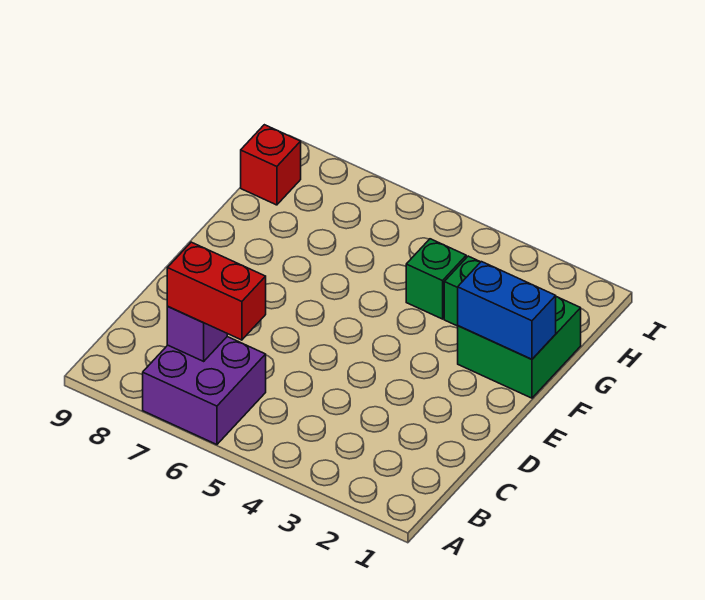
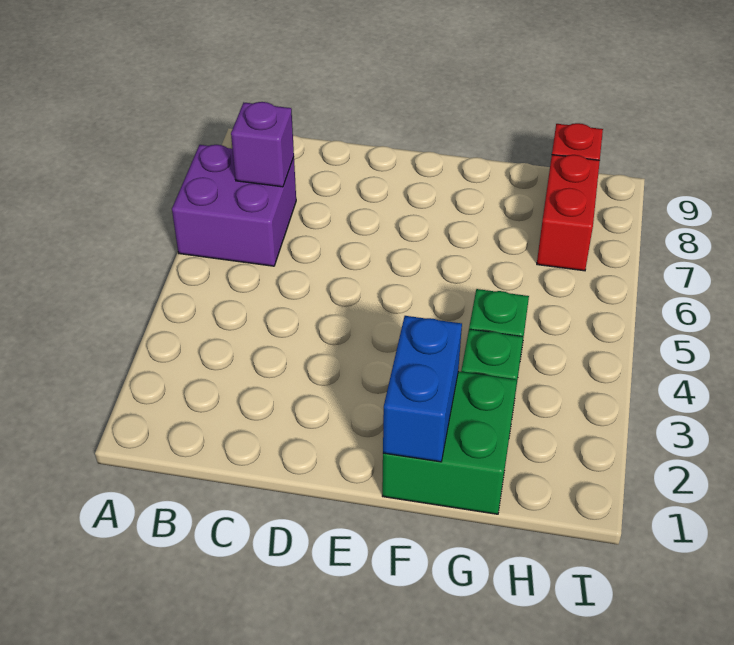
red 1x2 brick [167,242,266,340] -> red 1x2 brick moved to [537,155,600,271]

